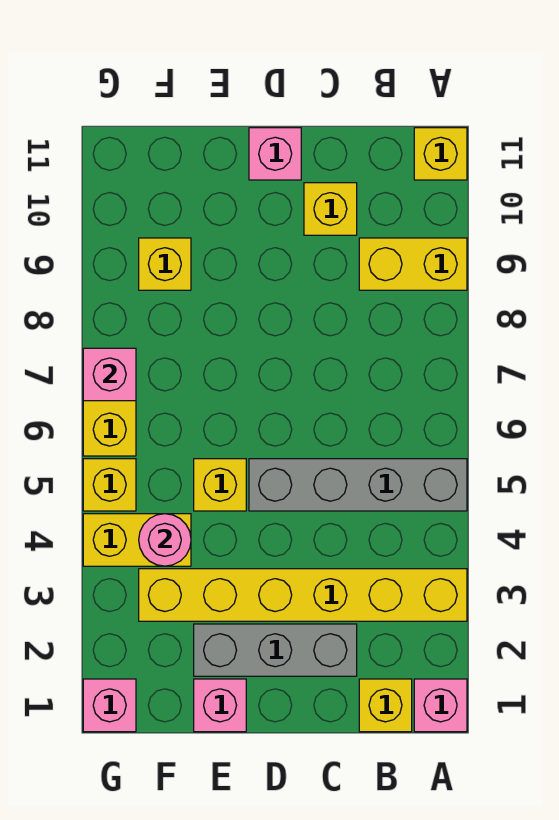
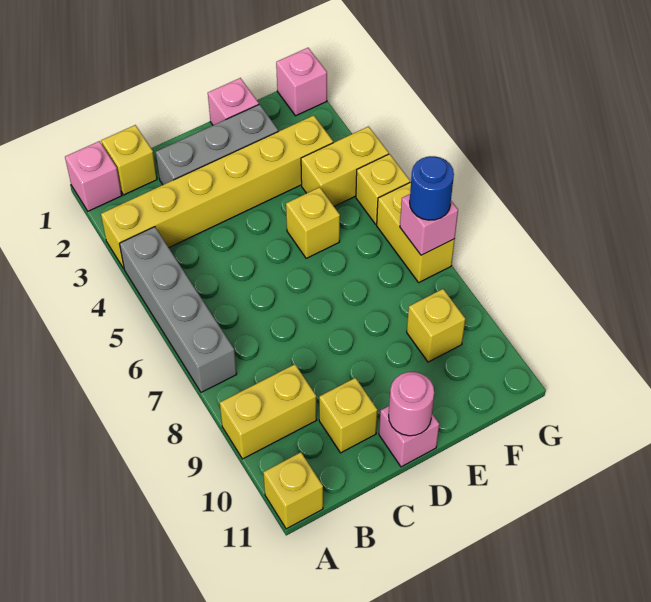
grey 1x4 brick [249,459,467,511] -> grey 1x4 brick turned to [120,227,237,392]
pink 1x1 round brick [139,514,191,566] -> pink 1x1 round brick moved to [389,372,434,436]
none -> blue 1x1 round brick [410,156,454,220]

